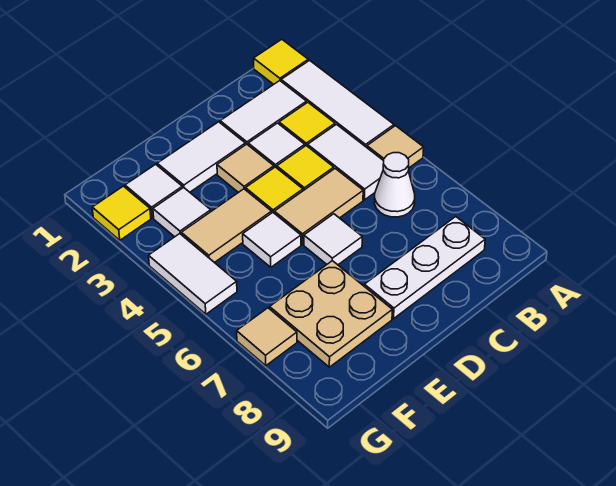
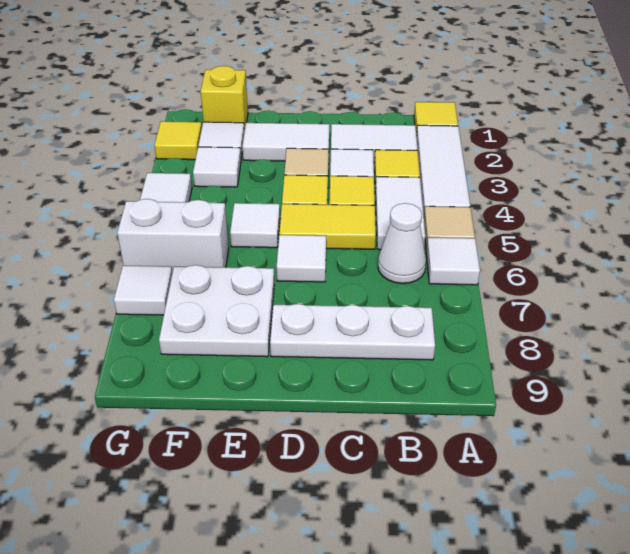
none -> white 1x1 tile [426,238,480,285]
tan 1x2 tile [274,168,363,244] -> yellow 1x2 tile [279,204,376,249]
tan 1x2 tile [181,189,272,263] -> none
tan 2x2 plate [270,261,392,367] -> white 2x2 plate [159,265,274,357]
none -> yellow 1x1 brick [201,66,248,132]
none -> white 1x2 brick [117,199,229,272]
tan 1x1 tile [237,308,297,366] -> white 1x1 tile [114,266,172,315]

